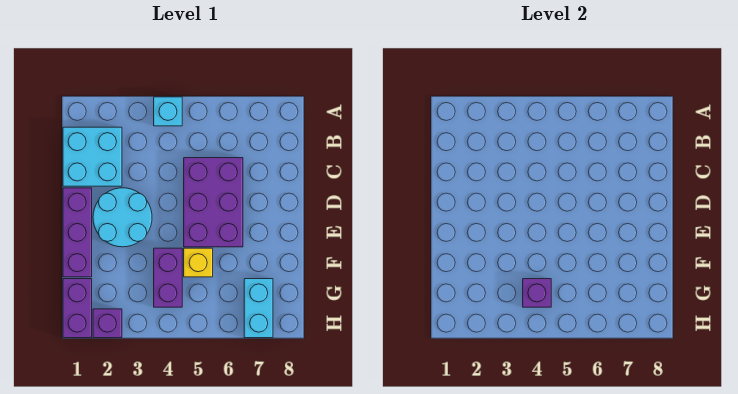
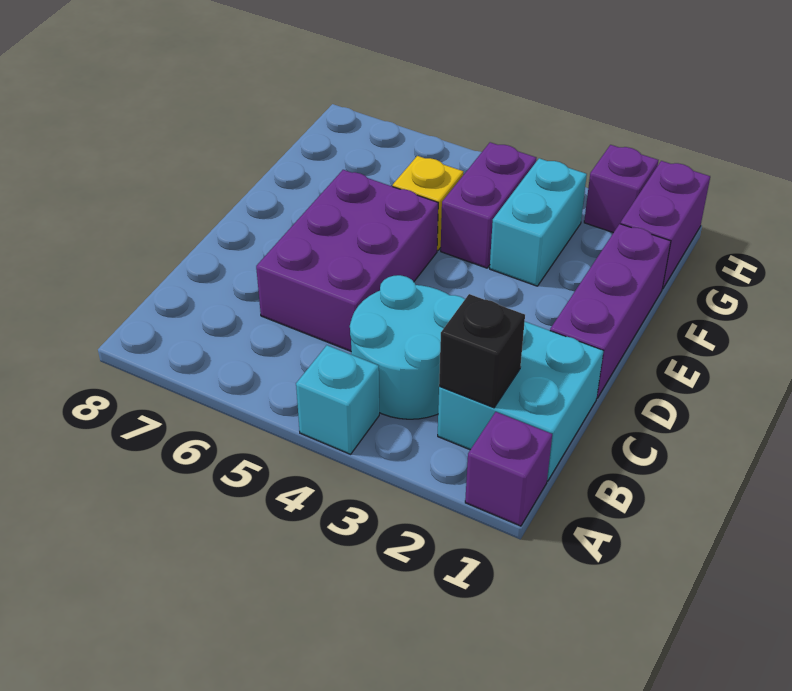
none -> black 1x1 brick [439,294,525,408]
cyan 2x2 round brick [93,188,152,247] -> cyan 2x2 round brick moved to [350,275,465,419]
purple 1x1 brick [523,279,551,307] -> purple 1x1 brick moved to [465,412,552,526]
cyan 1x2 brick [244,279,273,338] -> cyan 1x2 brick moved to [490,158,587,286]

